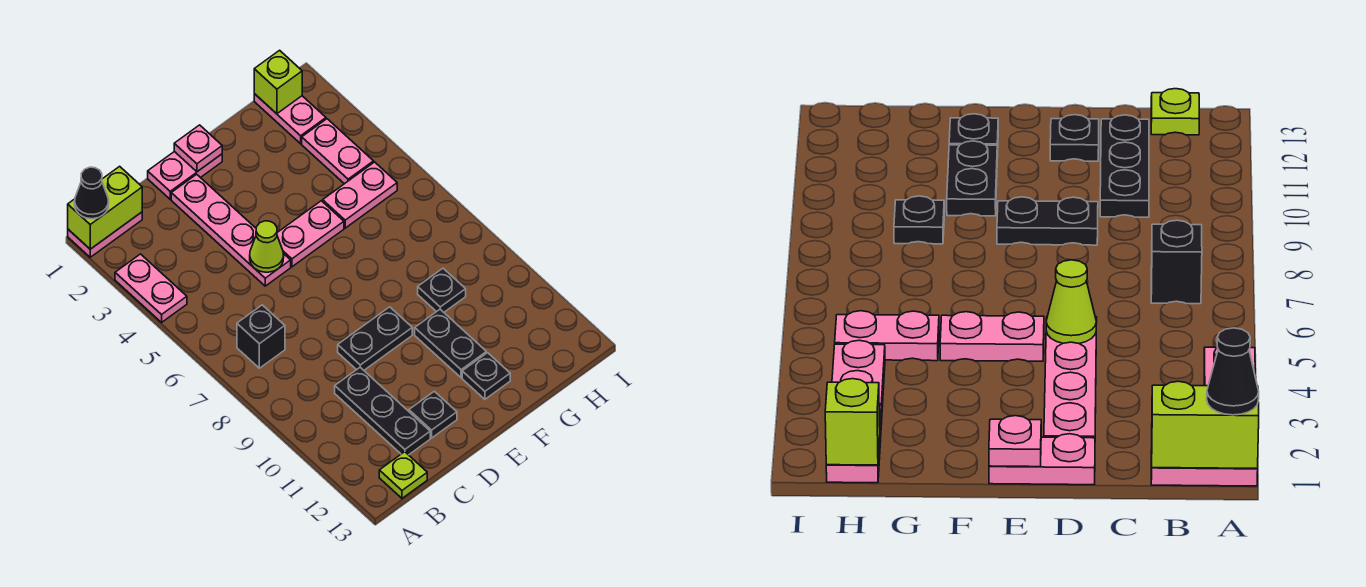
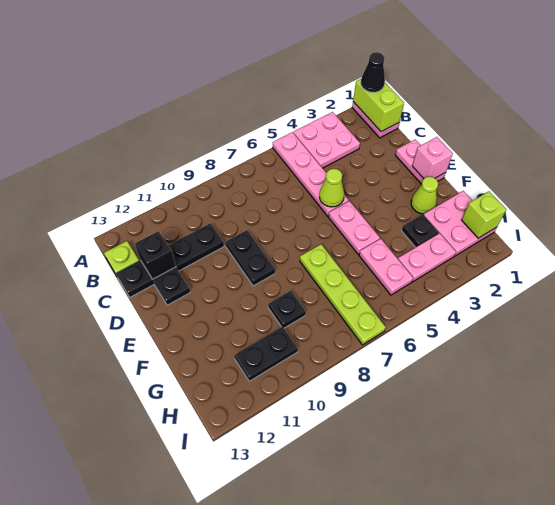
pink 1x2 plate [115,254,187,322] -> pink 2x2 plate [293,112,360,168]
black 1x1 brick [237,305,285,368] -> black 1x1 brick moved to [135,231,176,279]
black 1x3 plate [335,367,430,455] -> black 1x4 plate [116,223,224,297]
pink 1x4 plate [171,174,291,286] -> pink 1x4 plate turned to [273,132,349,216]
pink 1x1 plate [174,125,222,172] -> pink 1x1 brick [412,137,453,179]
none -> lime 1x1 cone [411,177,438,214]
none -> lime 1x4 plate [300,244,386,345]
black 1x2 plate [415,309,486,378] -> black 1x2 plate moved to [234,327,298,381]
black 1x1 plate [462,353,510,399] -> black 1x1 plate moved to [402,214,439,247]
pink 1x2 plate [254,94,326,144] -> pink 2x2 plate [424,191,497,256]

